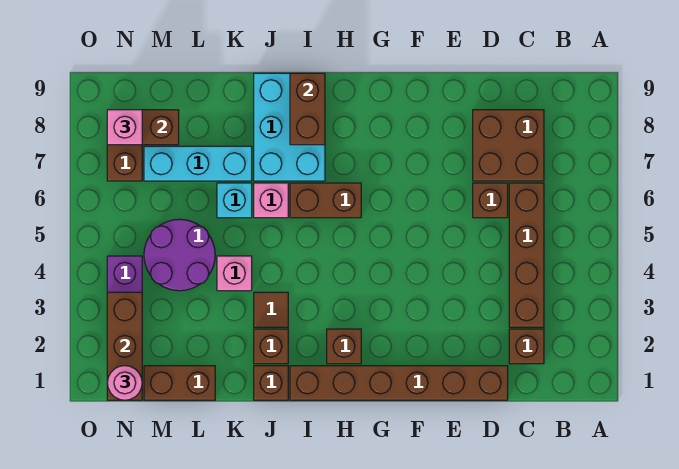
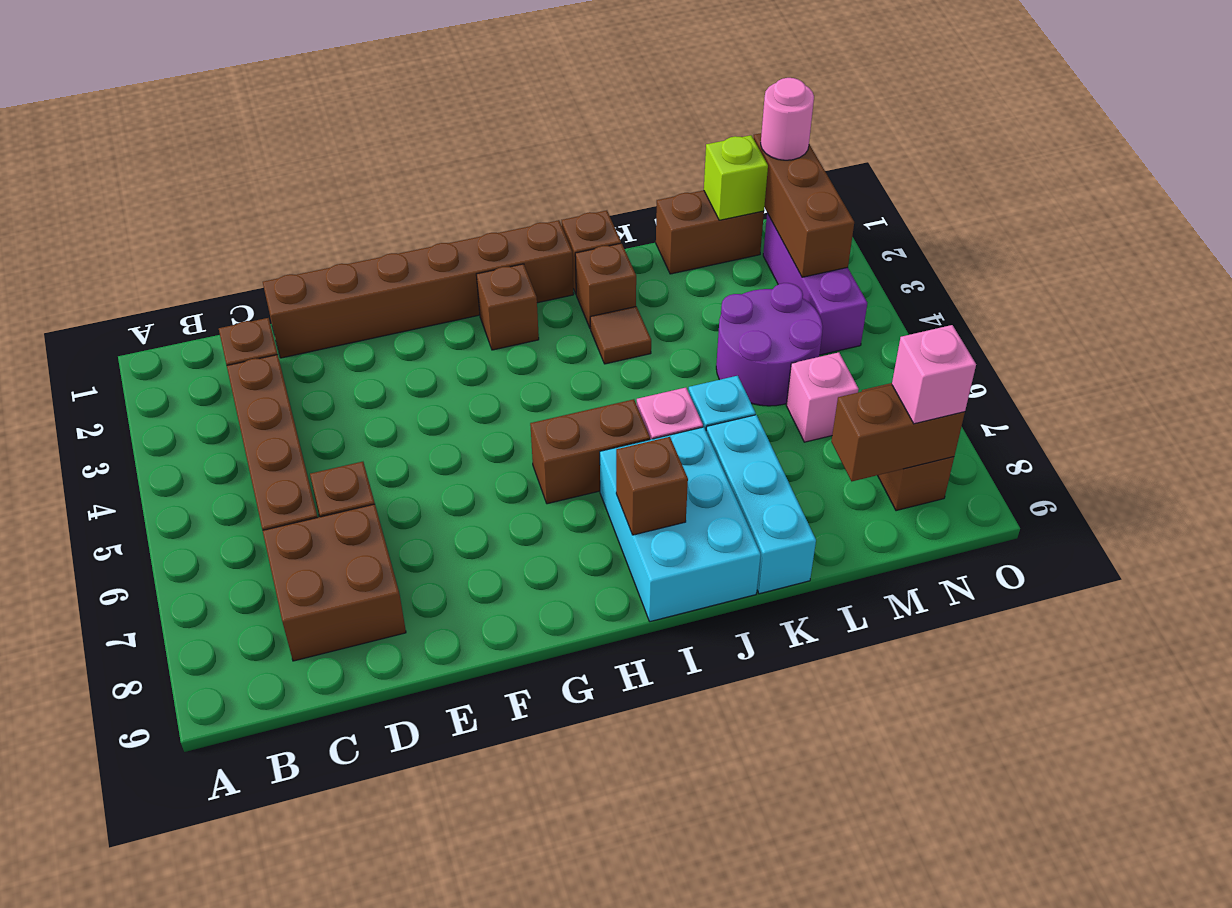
brown 1x2 brick [290,73,325,145] -> brown 1x1 brick [616,437,688,535]
pink 1x1 brick [217,256,252,291] -> pink 1x1 brick moved to [786,352,859,442]
cyan 1x3 brick [144,146,252,181] -> cyan 1x3 brick turned to [706,415,816,594]
none -> lime 1x1 brick [704,135,768,220]

